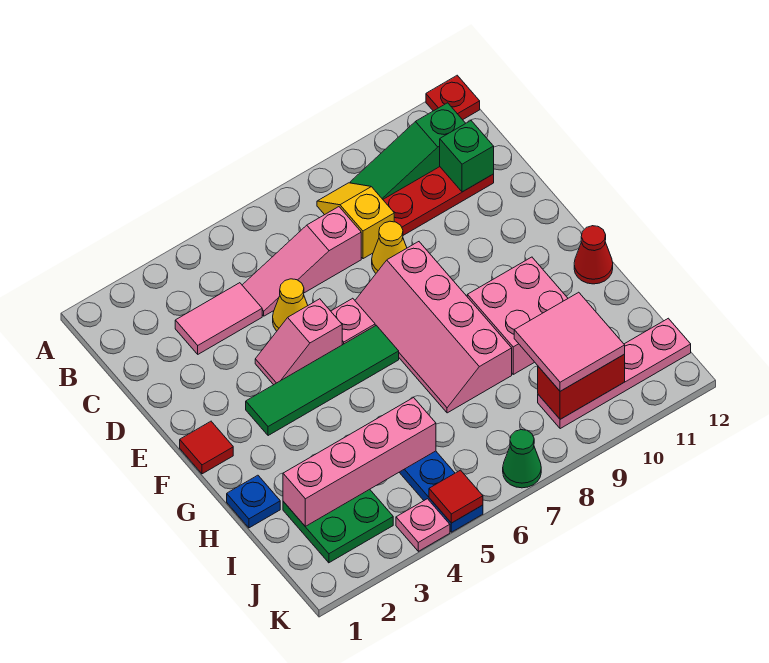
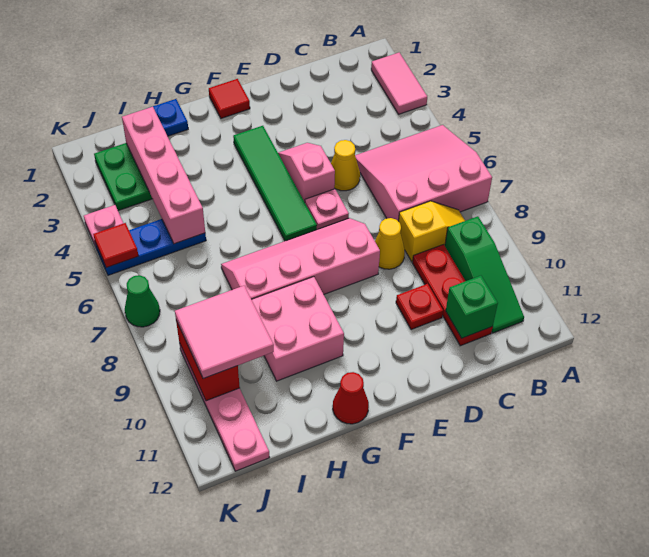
red 1x1 plate [426,75,480,120] -> red 1x1 plate moved to [396,284,443,330]
green 1x3 slope [350,103,466,199] -> green 1x3 slope turned to [445,216,524,333]
pink 1x2 tile [175,283,262,354] -> pink 1x2 tile moved to [371,52,427,114]
pink 1x3 slope [242,207,361,316] -> pink 3x3 slope [355,125,492,222]

